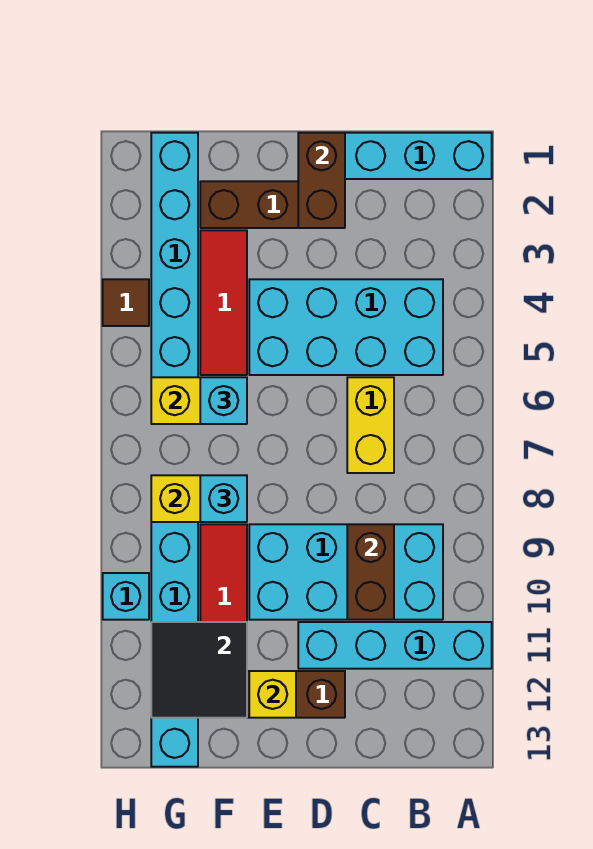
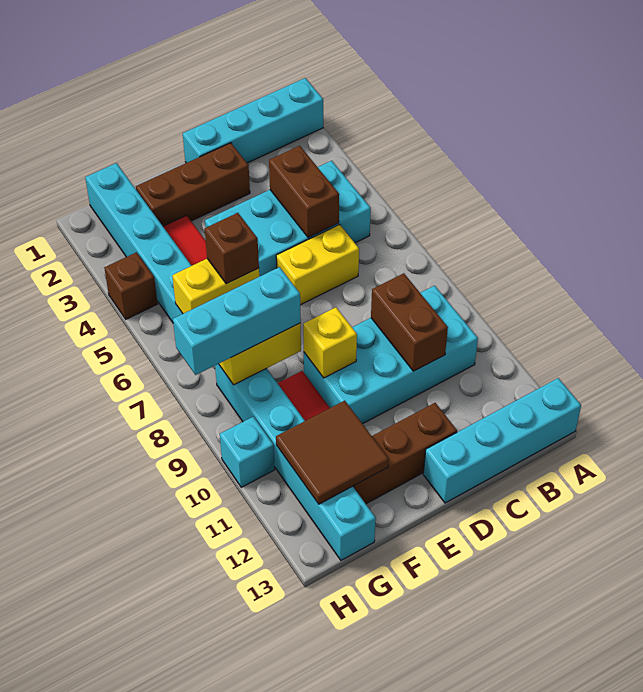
cyan 1x4 brick [298,622,492,669] -> cyan 1x4 brick moved to [423,378,581,503]
yellow 1x2 brick [347,377,394,473] -> yellow 1x2 brick turned to [276,225,359,305]
brown 1x2 brick [298,133,345,228] -> brown 1x2 brick moved to [269,146,339,238]
yellow 1x1 brick [249,671,296,718] -> yellow 1x1 brick moved to [303,307,357,378]
cyan 1x1 brick [200,377,247,424] -> brown 1x1 brick [205,213,259,284]
cyan 1x1 brick [200,475,247,522] -> cyan 1x3 brick [173,267,301,375]
black 2x2 tile [151,622,247,718] -> brown 2x2 tile [276,401,389,504]
brown 1x1 tile [103,279,149,326] -> brown 1x1 brick [104,252,158,319]

